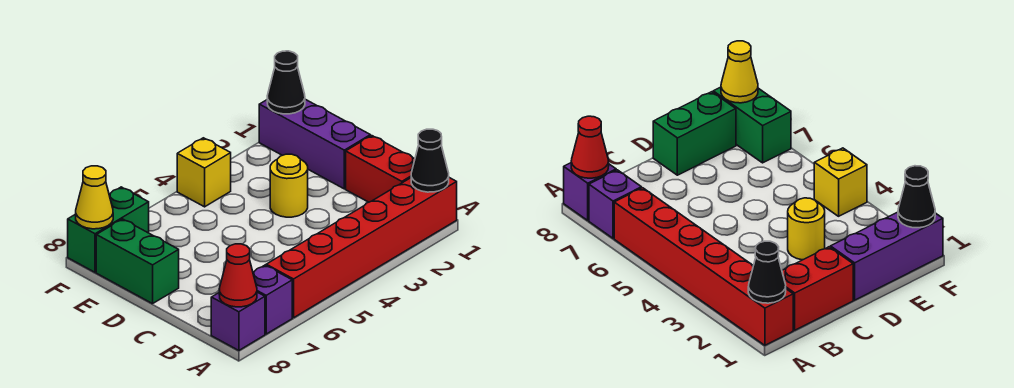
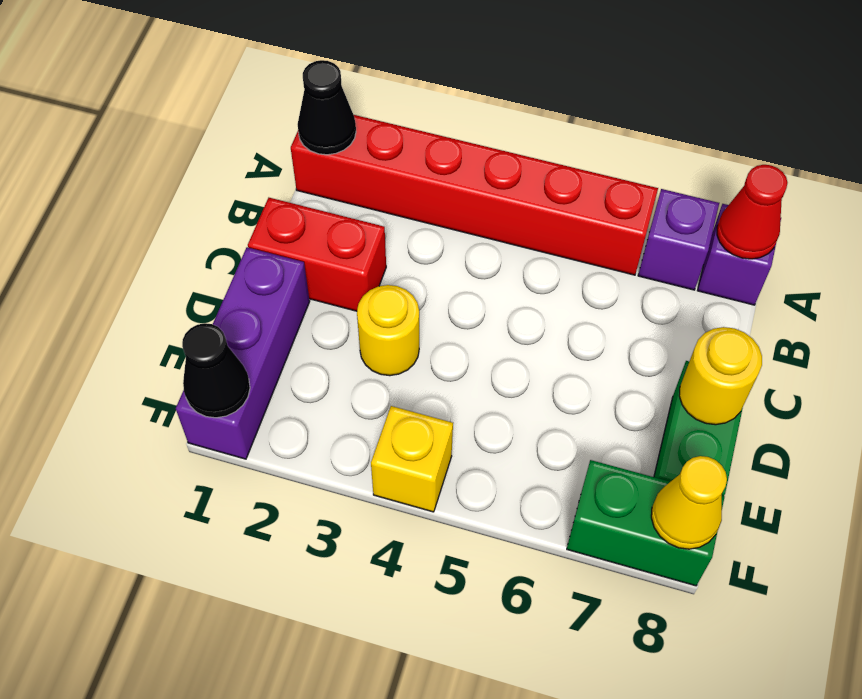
red 1x2 brick [346,136,415,202] -> red 1x2 brick turned to [248,198,386,311]
none -> yellow 1x1 round brick [679,327,762,425]

